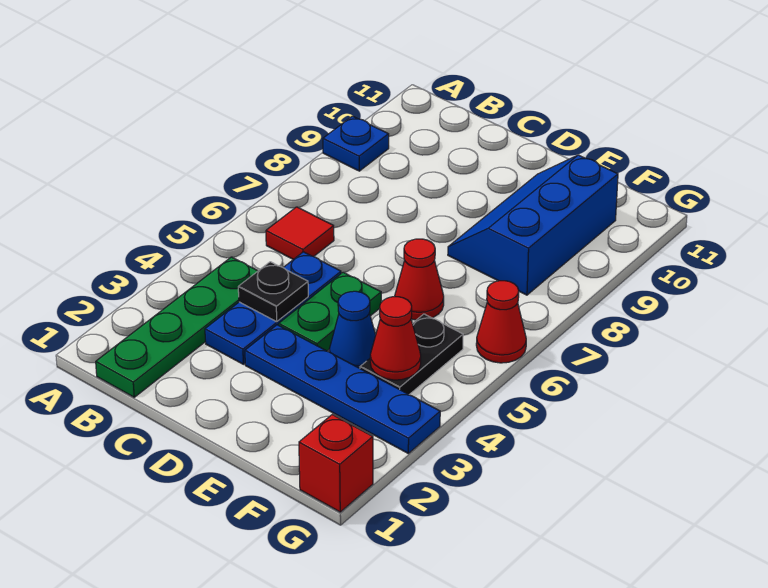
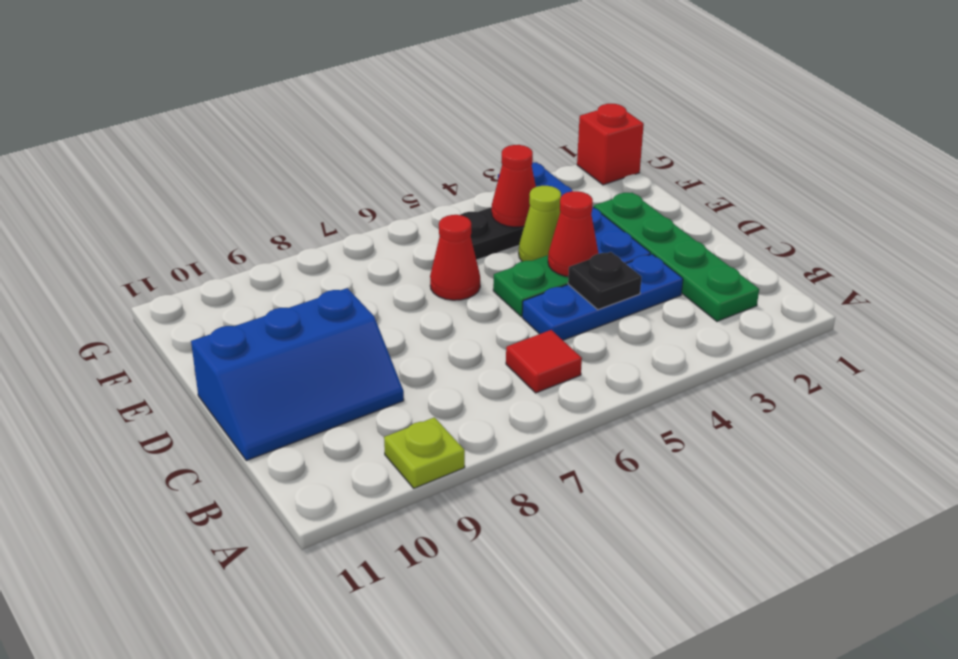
blue 1x1 plate [323,116,389,171] -> lime 1x1 plate [384,417,465,488]
green 1x4 plate [96,257,257,397] -> green 1x4 plate turned to [594,193,759,321]
blue 1x1 cone [329,291,376,368] -> lime 1x1 cone [519,186,561,261]
blue 2x3 slope [448,155,618,295] -> blue 2x3 slope moved to [191,288,404,461]
red 1x1 cone [476,281,526,363] -> red 1x1 cone moved to [548,191,599,277]

